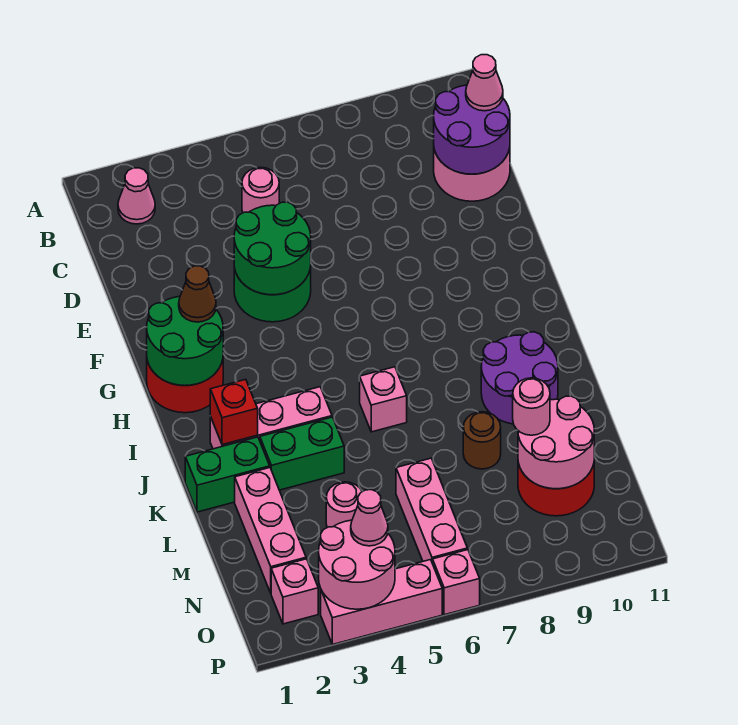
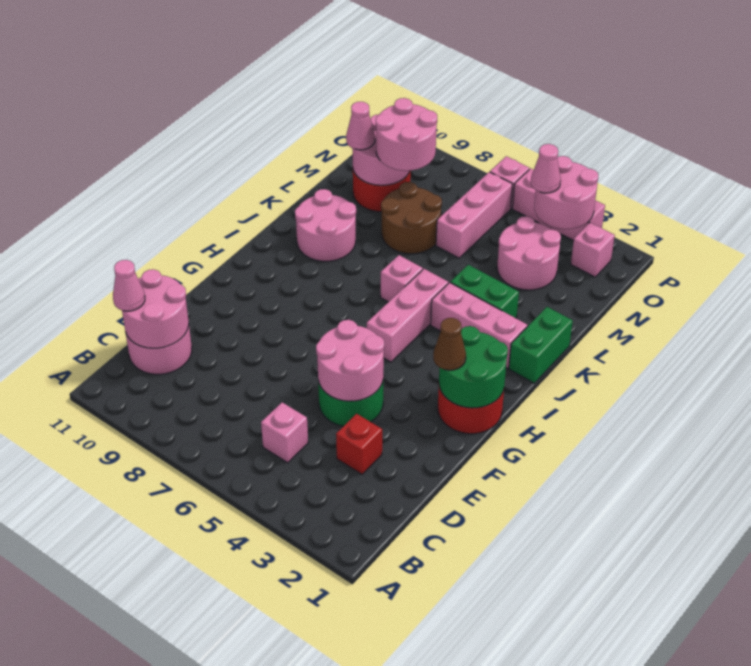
pink 1x1 cone [118,168,155,224] -> pink 1x1 cone moved to [346,102,375,150]
pink 1x1 round brick [242,167,279,213] -> pink 1x1 brick [261,402,308,463]
purple 2x2 round brick [434,85,510,174] -> pink 2x2 round brick [122,269,189,348]
green 2x2 round brick [234,202,311,295] -> pink 2x2 round brick [316,320,384,401]
red 1x1 brick [210,379,258,445] -> red 1x1 brick moved to [336,414,382,474]
purple 2x2 round brick [481,332,558,424] -> pink 2x2 round brick [295,189,356,261]
green 1x2 brick [185,437,270,512] -> green 1x2 brick turned to [509,307,573,383]
pink 1x3 brick [235,468,306,593] -> pink 1x3 brick moved to [367,269,448,362]
brown 1x1 round brick [463,412,501,469] -> brown 2x2 round brick [381,182,442,254]
pink 1x1 round brick [326,482,362,528] -> pink 2x2 round brick [497,216,561,290]
pink 1x1 round brick [513,378,550,435] -> pink 2x2 round brick [376,98,437,171]

